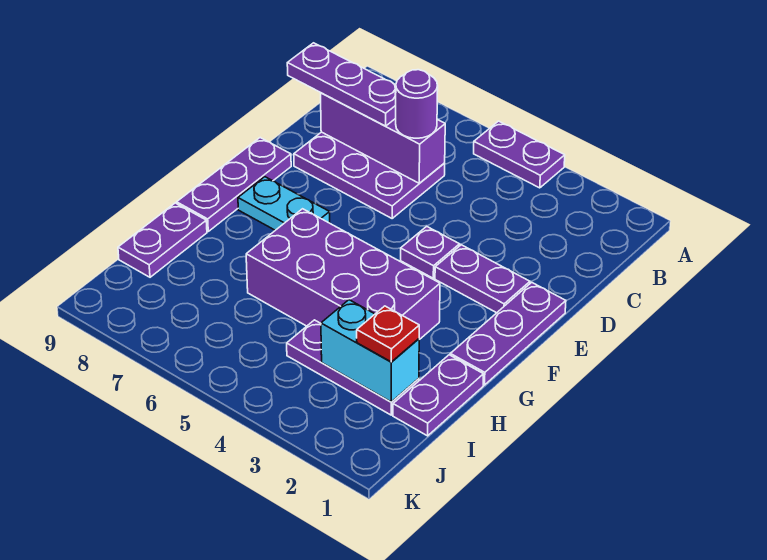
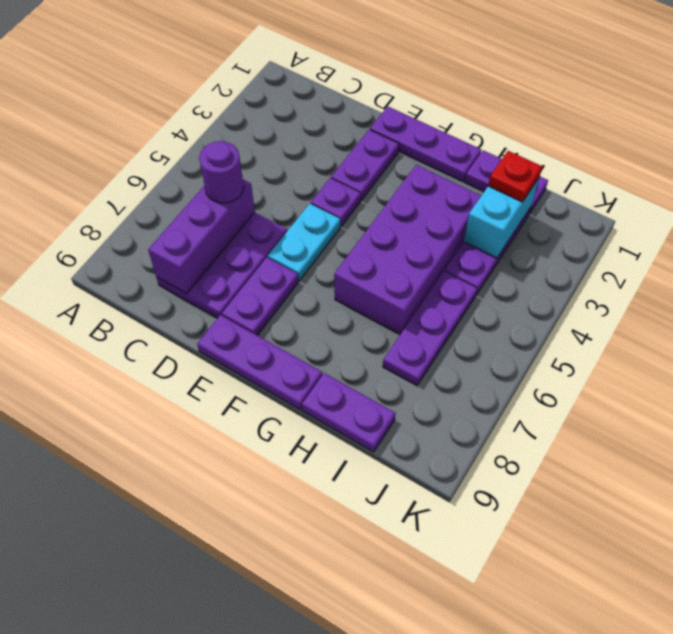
purple 1x2 plate [474,121,565,188] -> purple 1x2 plate moved to [222,257,299,336]
purple 1x3 plate [287,43,396,126] -> purple 1x3 plate moved to [383,272,477,386]
cyan 1x2 plate [238,177,330,230] -> cyan 1x2 plate moved to [268,204,340,281]

